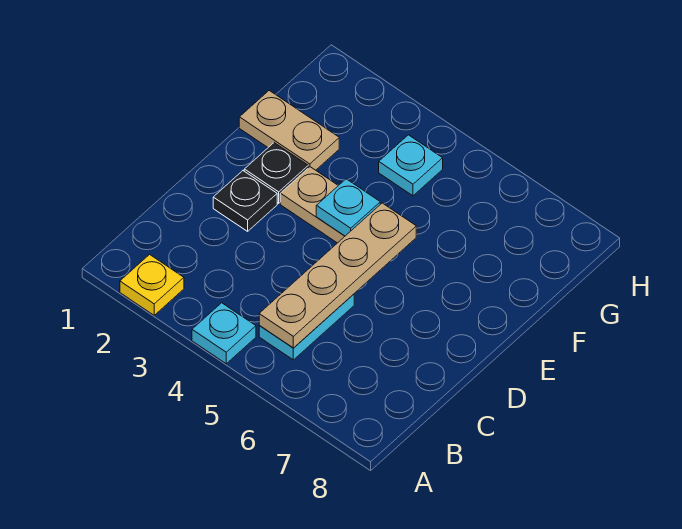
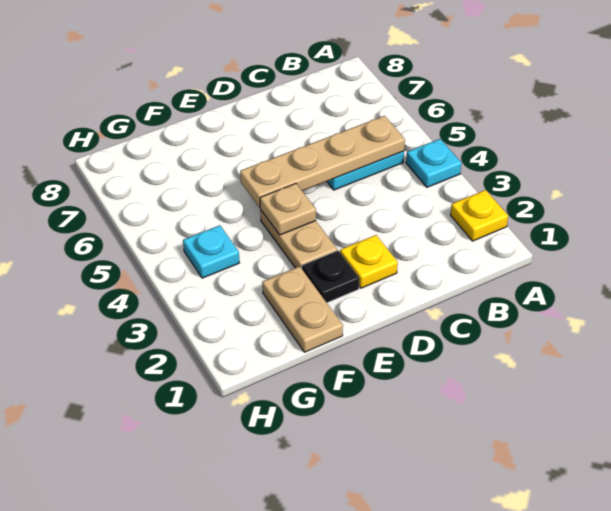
black 1x1 plate [213,171,277,231] -> yellow 1x1 plate [340,235,398,288]
cyan 1x1 plate [316,179,380,236] -> tan 1x1 plate [260,183,316,235]

